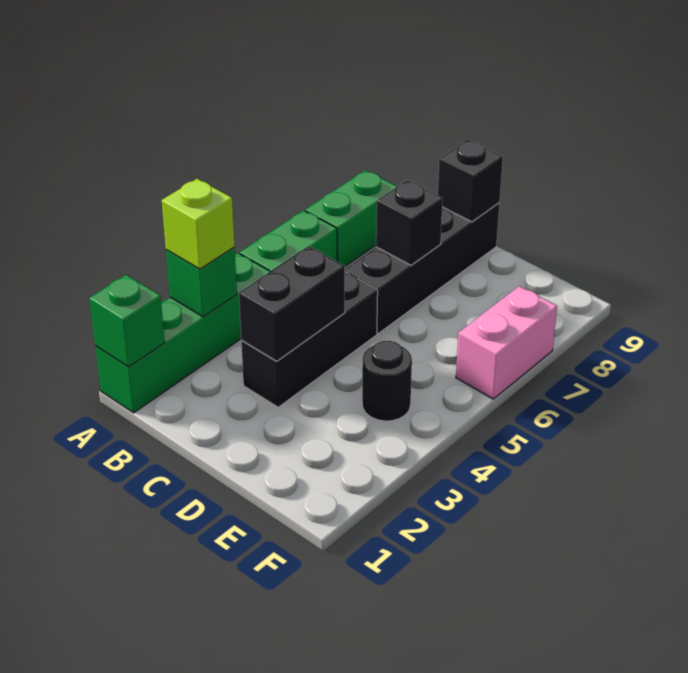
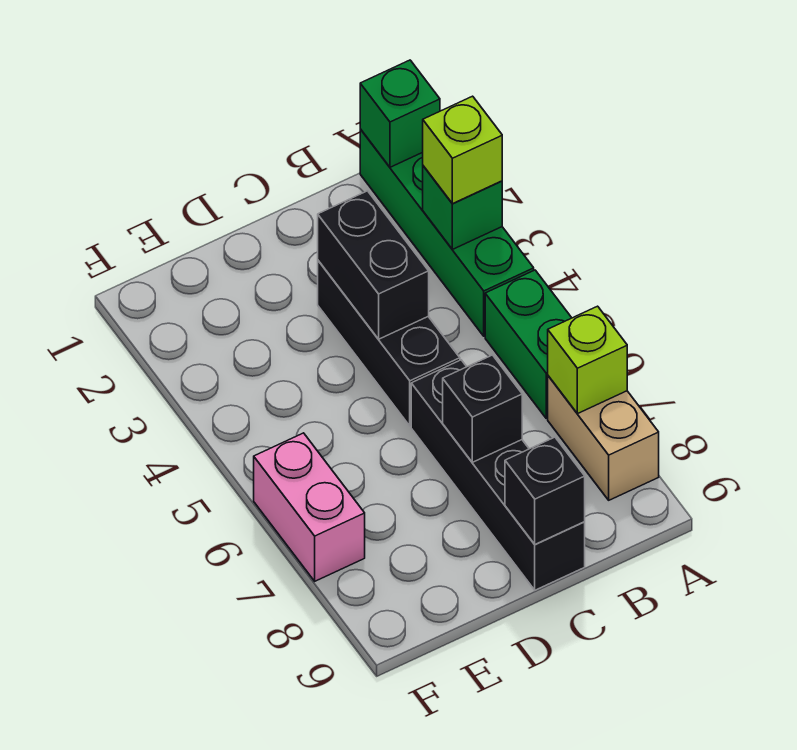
green 1x2 brick [305,170,397,267] -> tan 1x2 brick [548,376,659,500]
none -> lime 1x1 brick [548,306,627,414]
black 1x1 round brick [362,341,412,421] -> none

